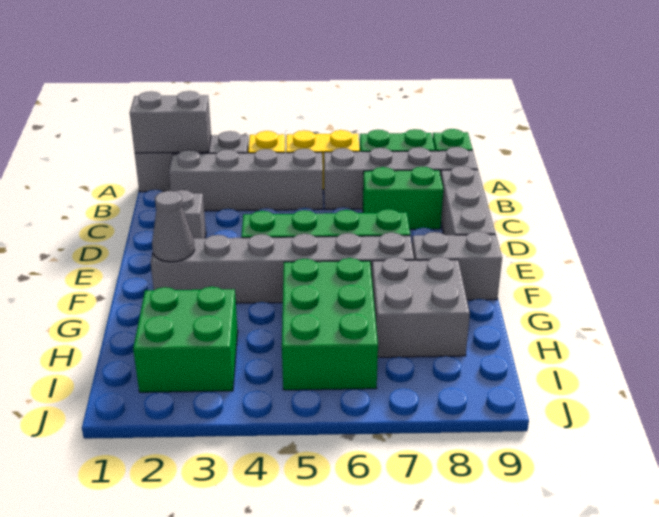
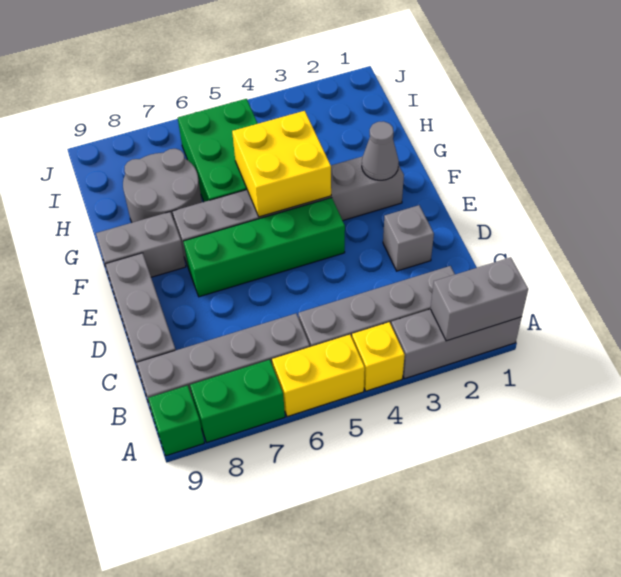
green 1x2 brick [363,167,443,229] -> none
none -> yellow 2x2 brick [232,111,331,217]
grey 2x2 brick [372,257,470,357] -> grey 2x2 round brick [123,149,202,223]
green 2x2 brick [133,287,238,392] -> none

